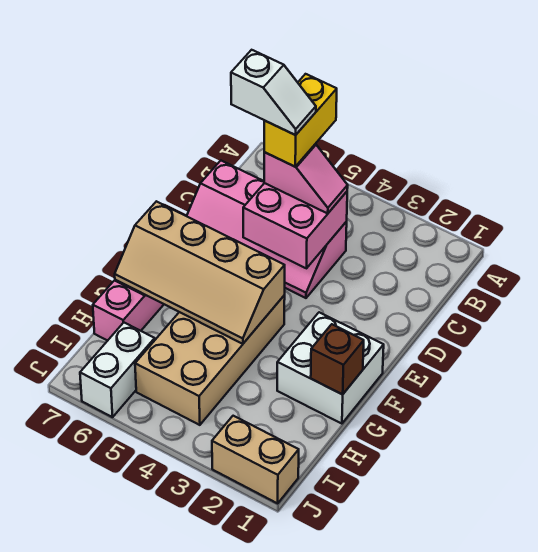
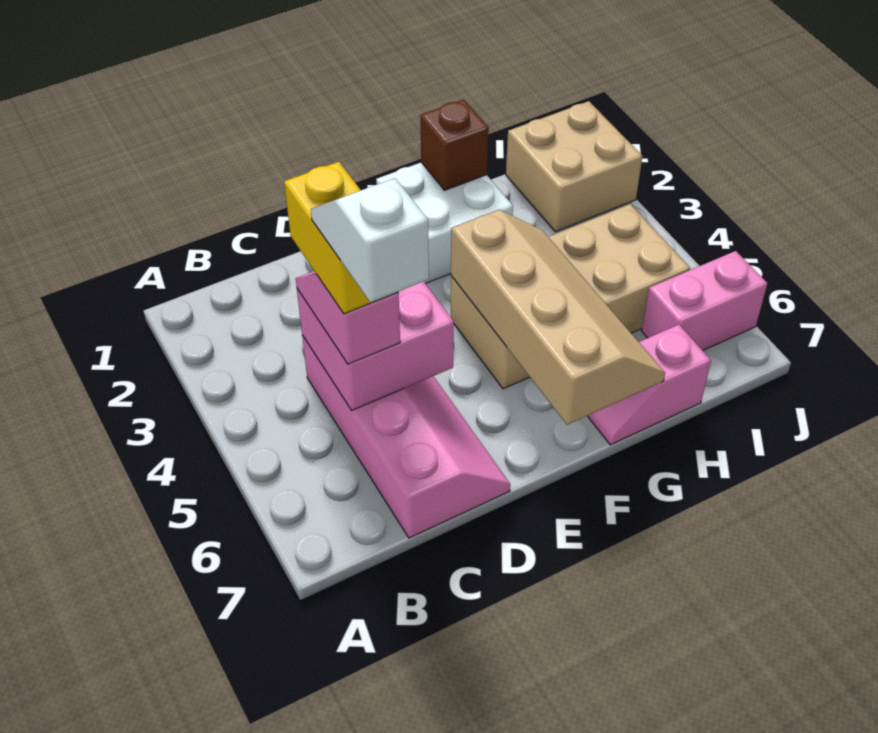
yellow 1x2 brick [264,74,337,167] -> yellow 1x2 brick turned to [284,162,399,314]
white 1x2 brick [80,323,155,417] -> pink 1x2 brick [642,251,767,351]
tan 1x2 brick [212,416,299,503] -> tan 2x2 brick [506,101,642,232]

